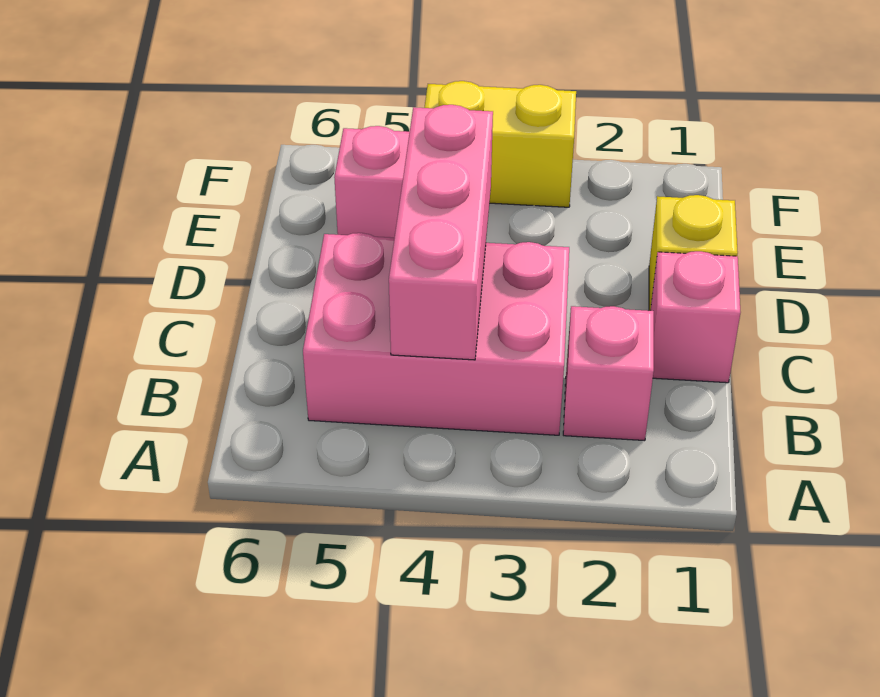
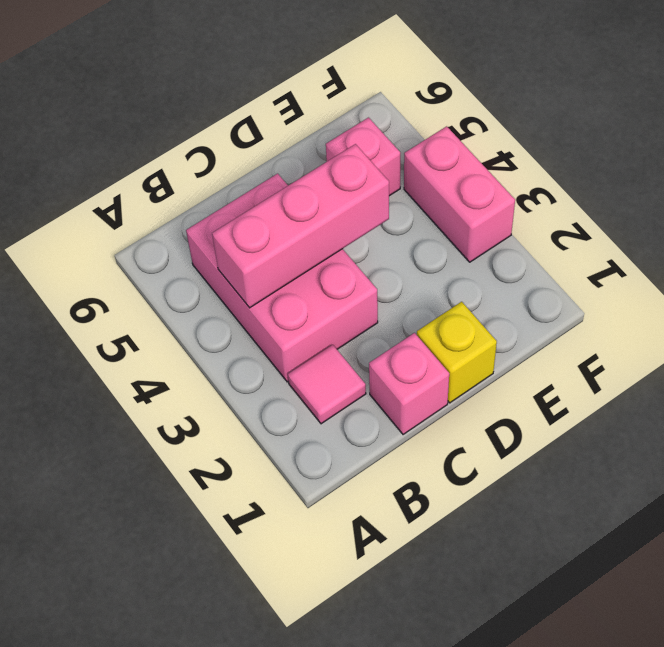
pink 1x1 brick [563,306,654,441] -> pink 1x1 tile [288,345,366,424]
yellow 1x2 brick [424,81,576,207] -> pink 1x2 brick [404,126,515,262]

